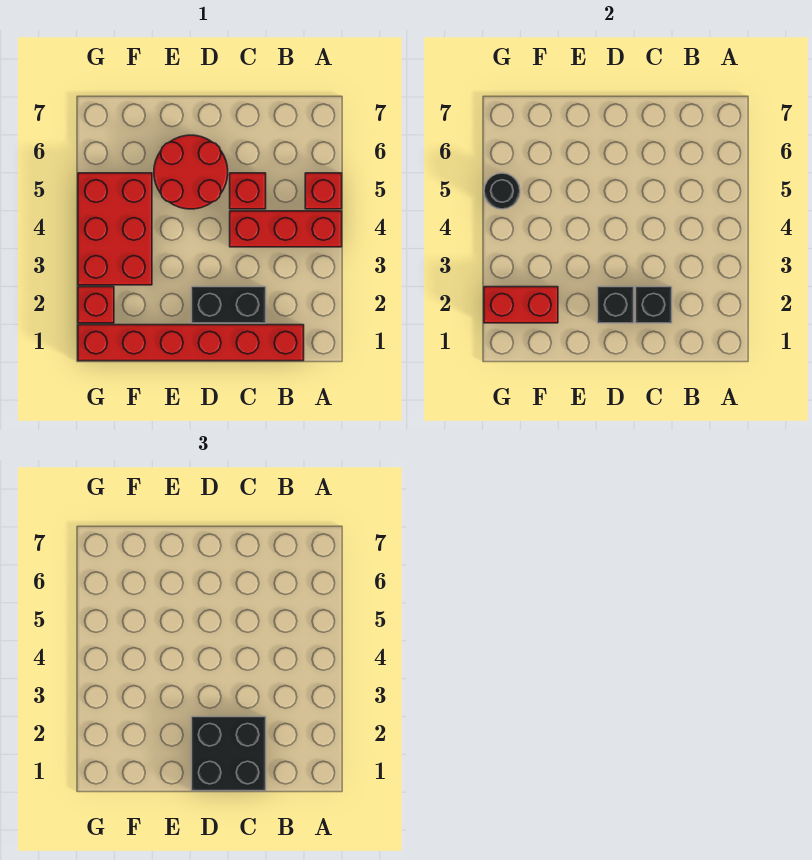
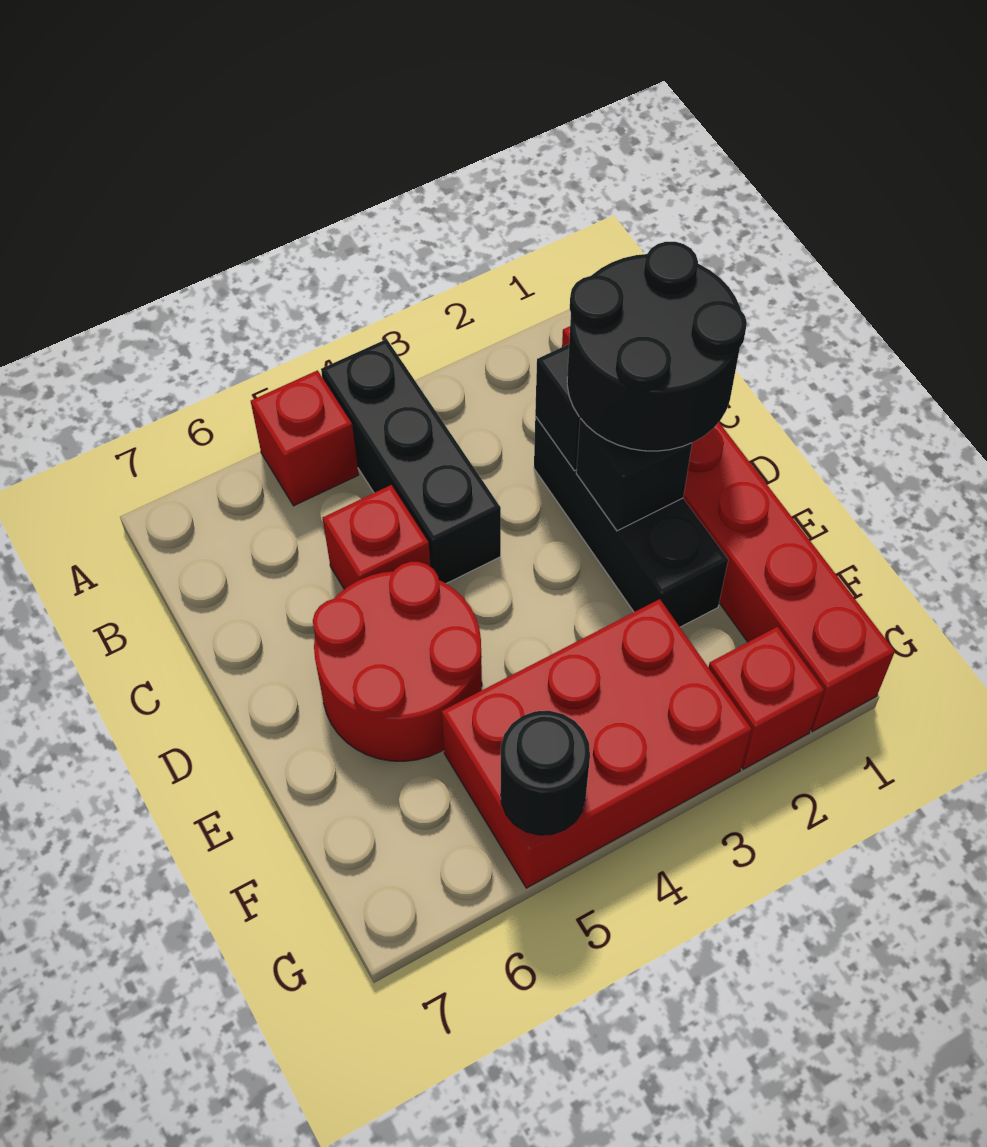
red 1x3 brick [230,211,342,247] -> black 1x3 brick [321,339,501,583]
black 2x2 brick [192,717,266,791] -> black 2x2 round brick [567,242,747,451]
black 1x2 brick [192,287,266,323] -> black 1x3 brick [534,417,728,627]
red 1x2 brick [484,287,558,323] -> none

